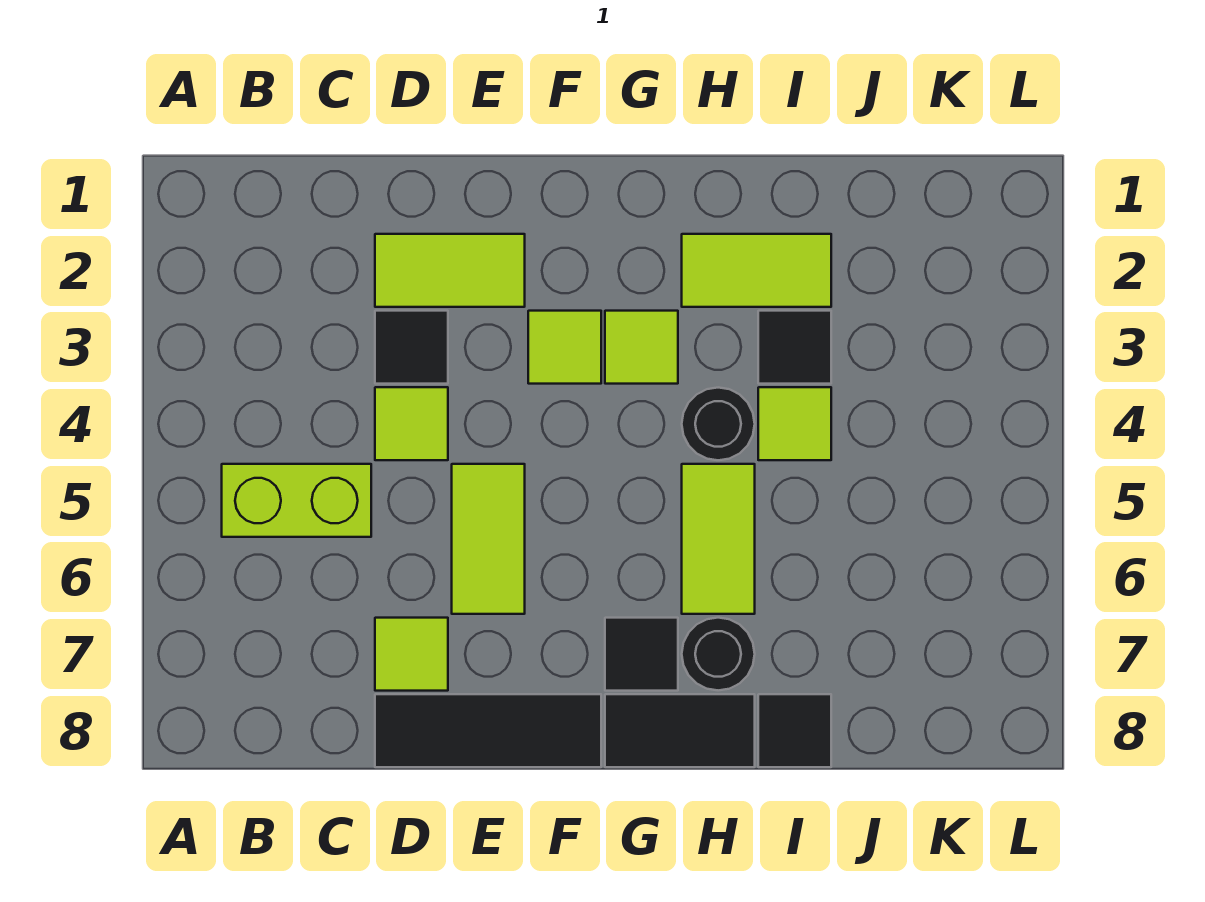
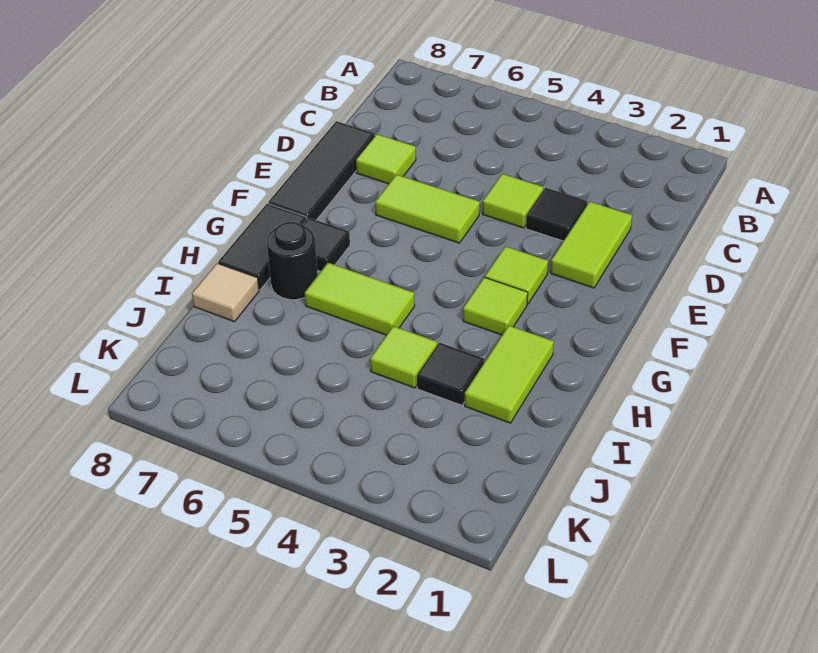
lime 1x2 brick [222,464,371,537] -> none
black 1x1 round brick [682,388,755,460] -> none
black 1x1 tile [758,694,831,767] -> tan 1x1 tile [192,263,259,322]

